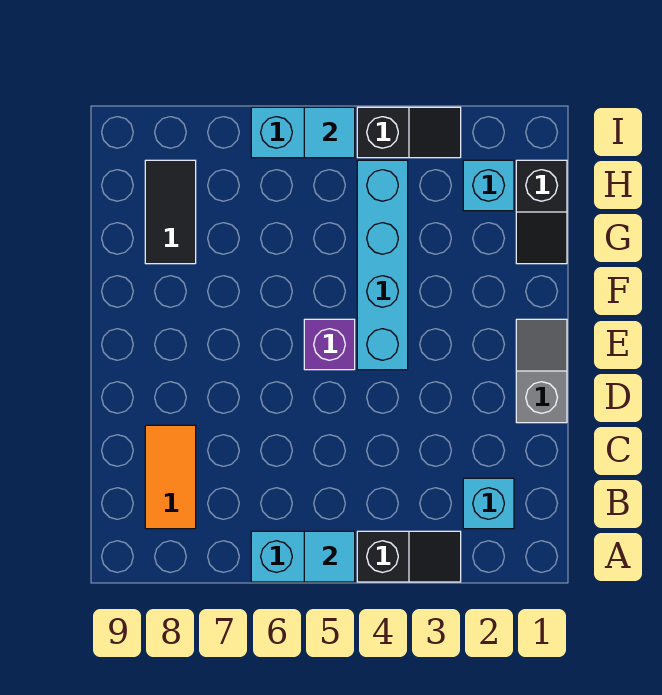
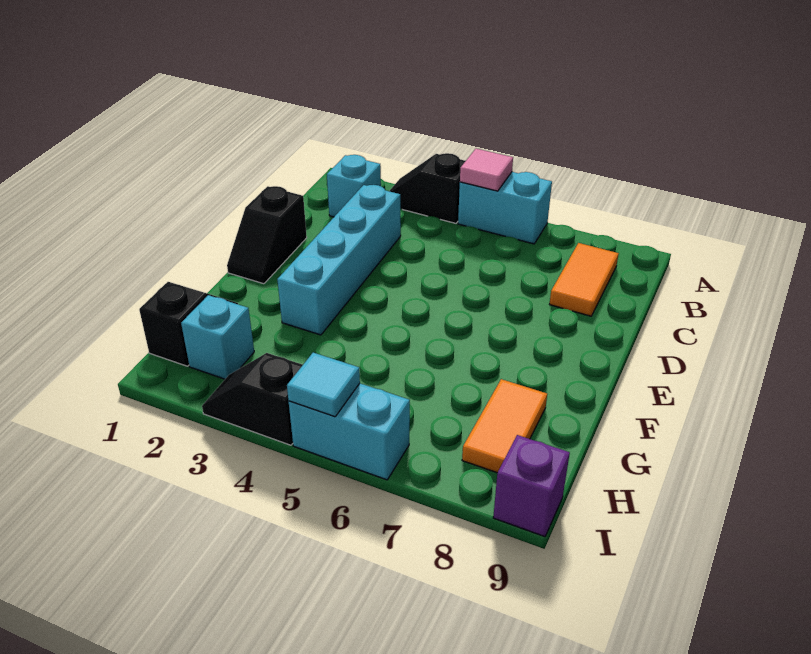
cyan 1x1 tile [304,531,355,582] -> pink 1x1 tile [460,149,513,191]
grey 1x2 slope [516,319,567,423] -> black 1x2 slope [227,186,307,284]
cyan 1x4 brick [357,160,408,370] -> cyan 1x4 brick moved to [277,185,401,335]
purple 1x1 brick [304,319,355,370] -> purple 1x1 brick moved to [493,435,570,537]
black 1x2 tile [145,160,196,264] -> orange 1x2 tile [462,379,547,473]

